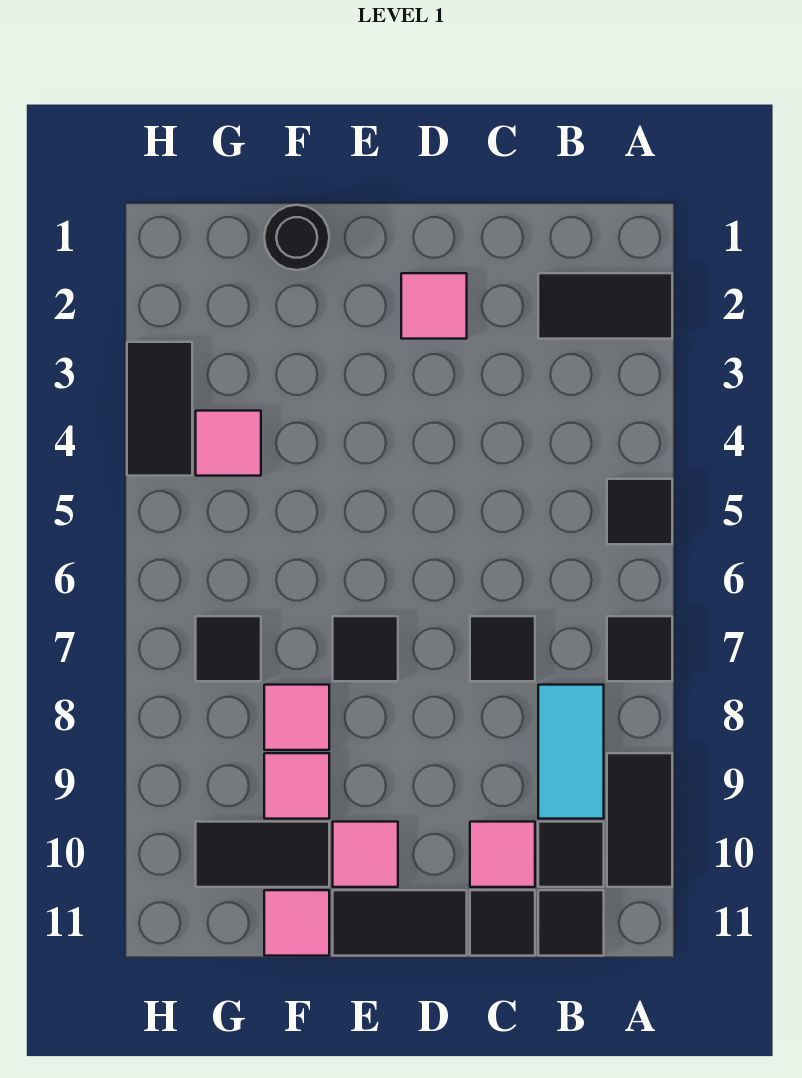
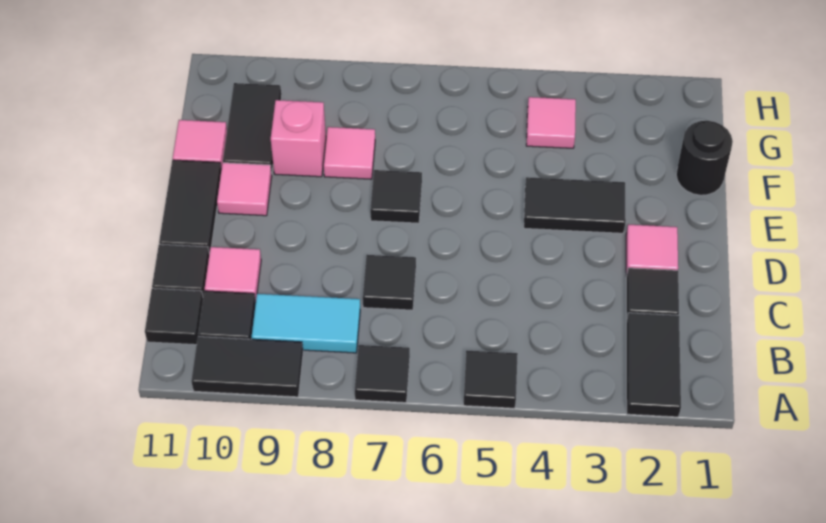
pink 1x1 tile [264,753,329,819] -> pink 1x1 brick [271,100,326,177]
black 1x1 tile [196,616,261,681] -> black 1x1 tile moved to [626,268,679,321]
black 1x2 tile [127,342,192,476] -> black 1x2 tile moved to [524,177,626,233]

